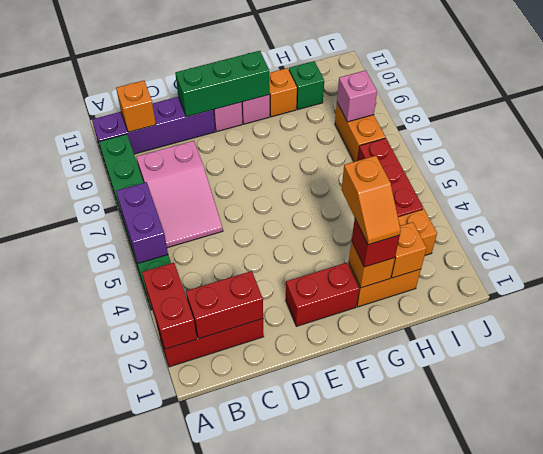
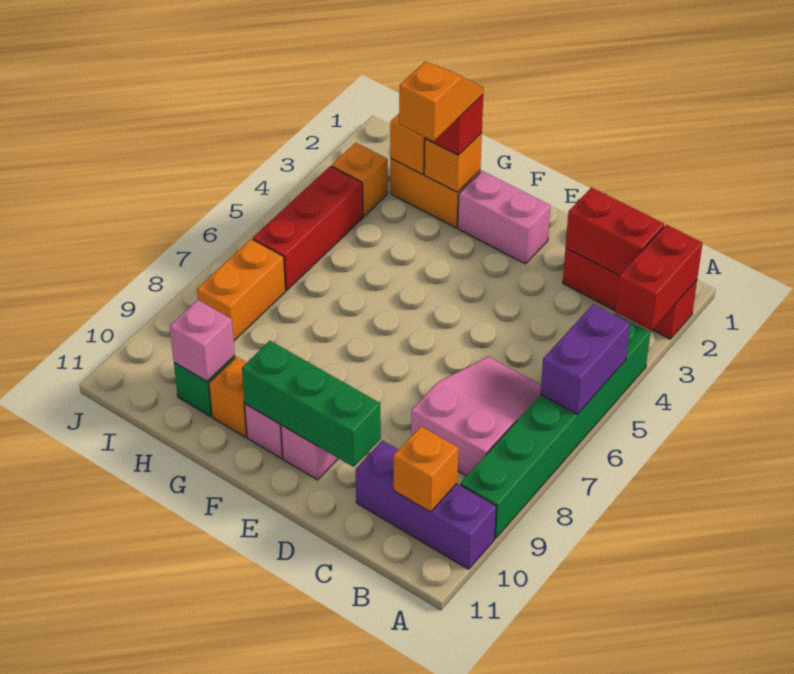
purple 1x4 brick [92,97,215,157] -> purple 1x3 brick [356,441,496,569]
red 1x2 brick [286,263,359,326] -> pink 1x2 brick [458,171,550,264]
pink 1x1 brick [337,70,377,122] -> pink 1x1 brick moved to [170,300,235,381]

